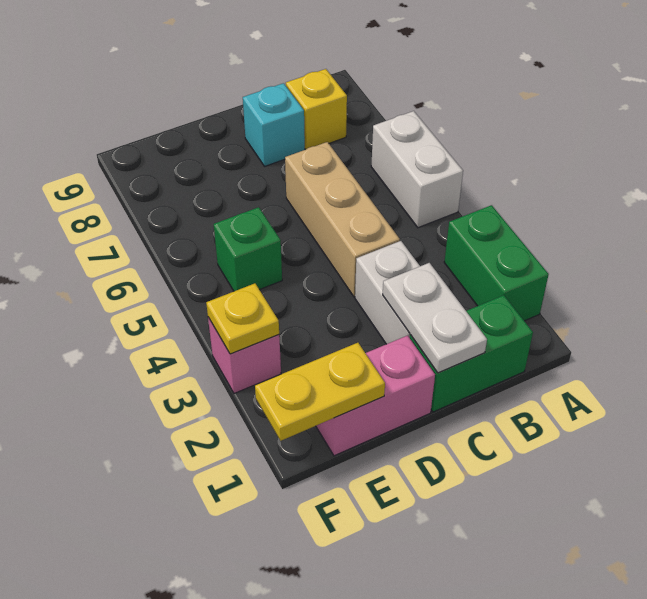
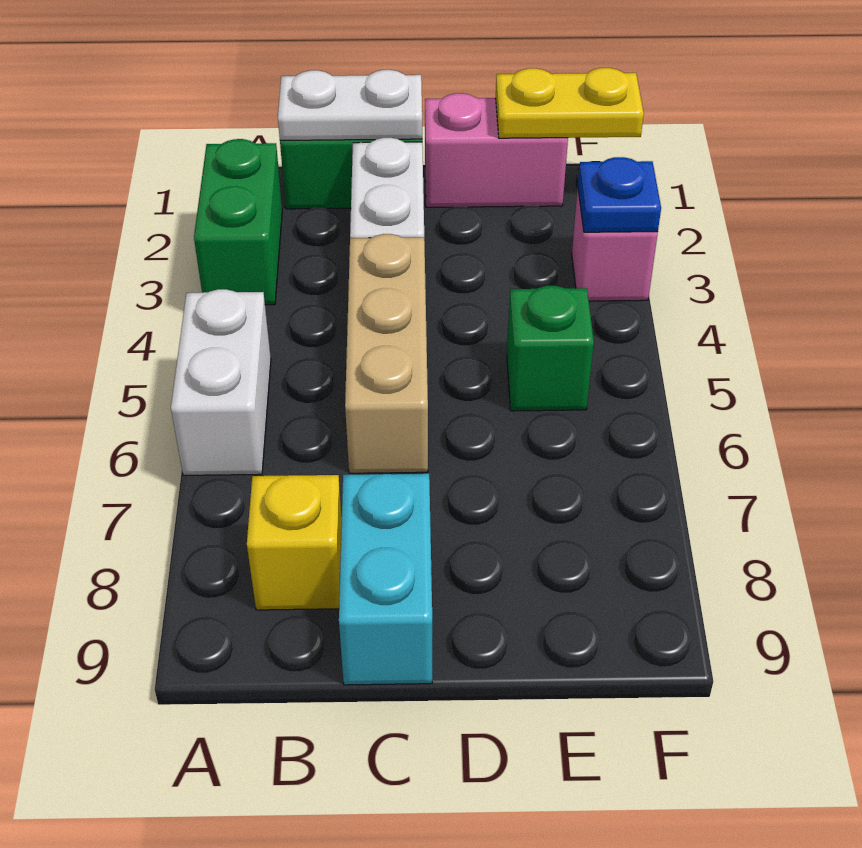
white 1x2 plate [383,263,487,373] -> white 1x2 plate turned to [278,70,422,140]
cyan 1x1 brick [243,83,305,166] -> cyan 1x2 brick [339,474,432,685]
yellow 1x1 plate [206,283,279,354] -> blue 1x1 plate [578,157,661,232]

